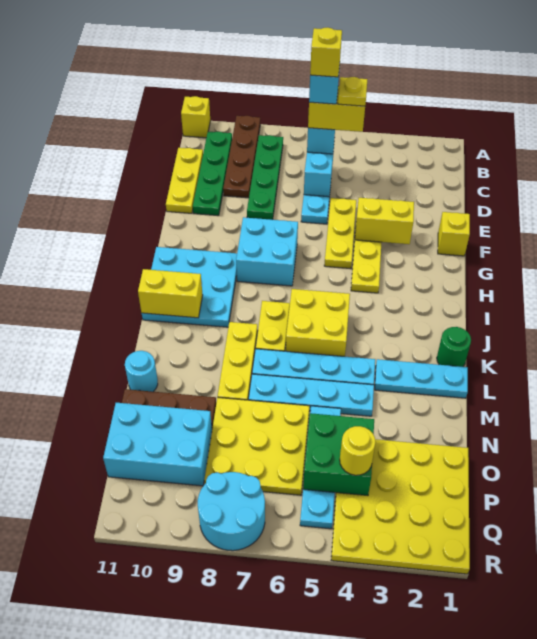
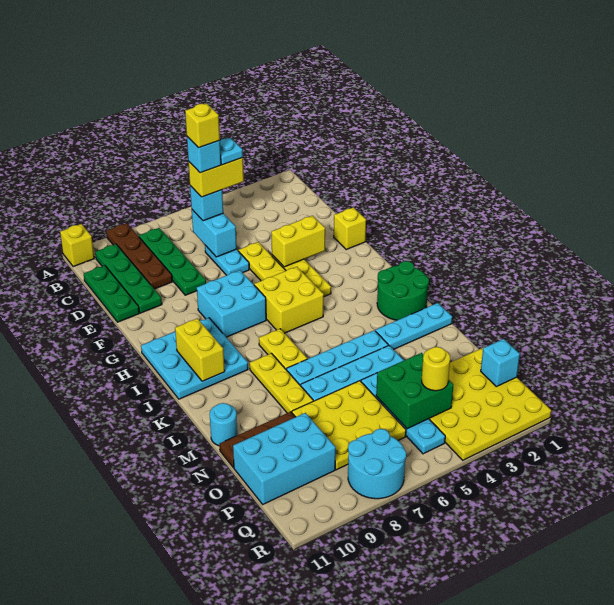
yellow 1x1 plate [338,77,367,106] -> cyan 1x1 plate [220,138,243,165]
yellow 1x3 plate [166,148,203,213] -> green 1x3 plate [84,266,139,322]
yellow 2x2 brick [286,289,350,356] -> yellow 2x2 brick moved to [254,267,324,333]
yellow 1x2 brick [138,269,203,318] -> yellow 1x2 brick turned to [175,318,225,381]
green 1x1 round brick [437,327,471,367] -> green 2x2 round brick [377,261,429,320]
none -> cyan 1x1 brick [481,339,520,387]

